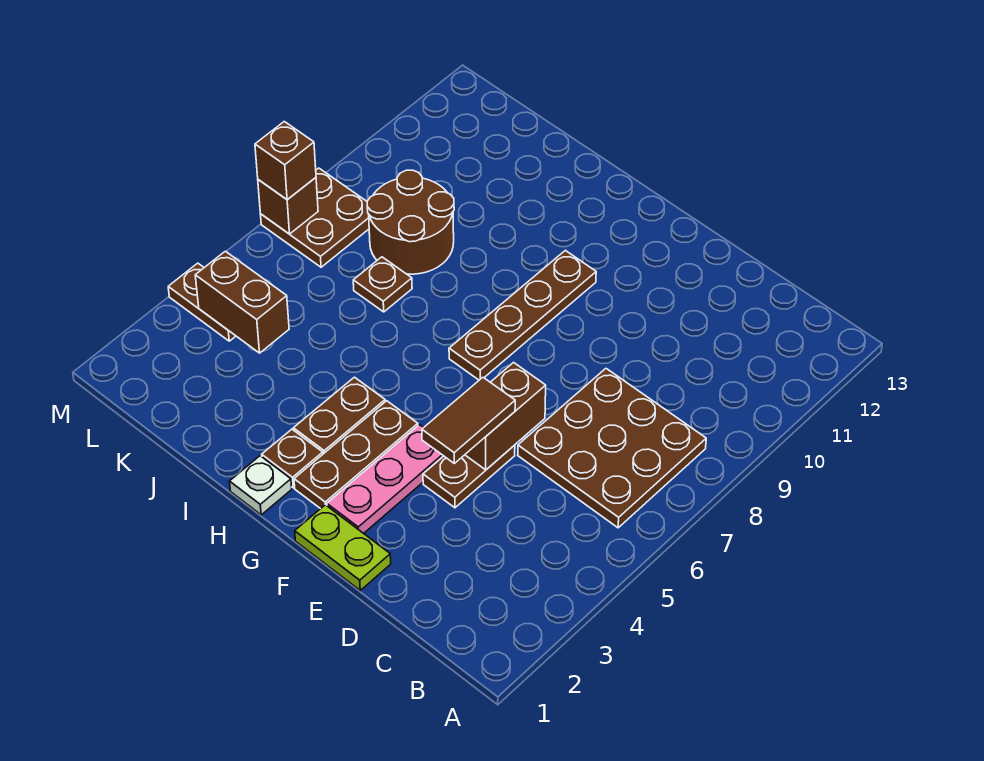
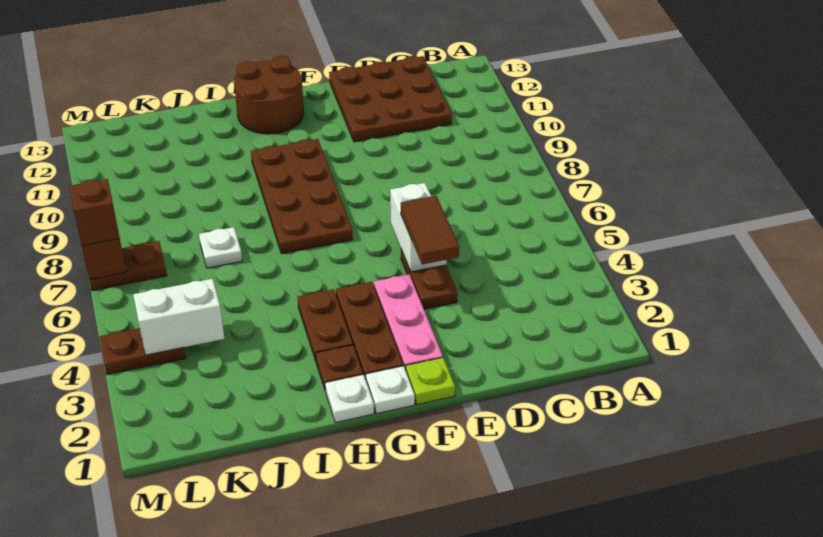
brown 3x3 plate [518,369,706,528] -> brown 3x3 plate moved to [329,56,452,142]
lime 1x2 plate [295,505,391,590] -> lime 1x1 plate [406,357,455,405]
brown 1x2 brick [465,363,546,470] -> white 1x2 brick [390,183,446,272]
none -> white 1x1 plate [366,366,415,414]
brown 1x4 plate [449,250,596,380] -> brown 2x4 plate [251,139,353,254]
brown 1x1 plate [353,257,412,312] -> white 1x1 plate [199,227,242,268]
brown 2x2 round brick [367,170,454,274] -> brown 2x2 round brick moved to [234,56,304,134]
brown 1x2 brick [195,251,289,353] -> white 1x2 brick [133,279,224,355]
brown 2x2 plate [261,168,369,267] -> brown 1x2 plate [89,241,167,290]

